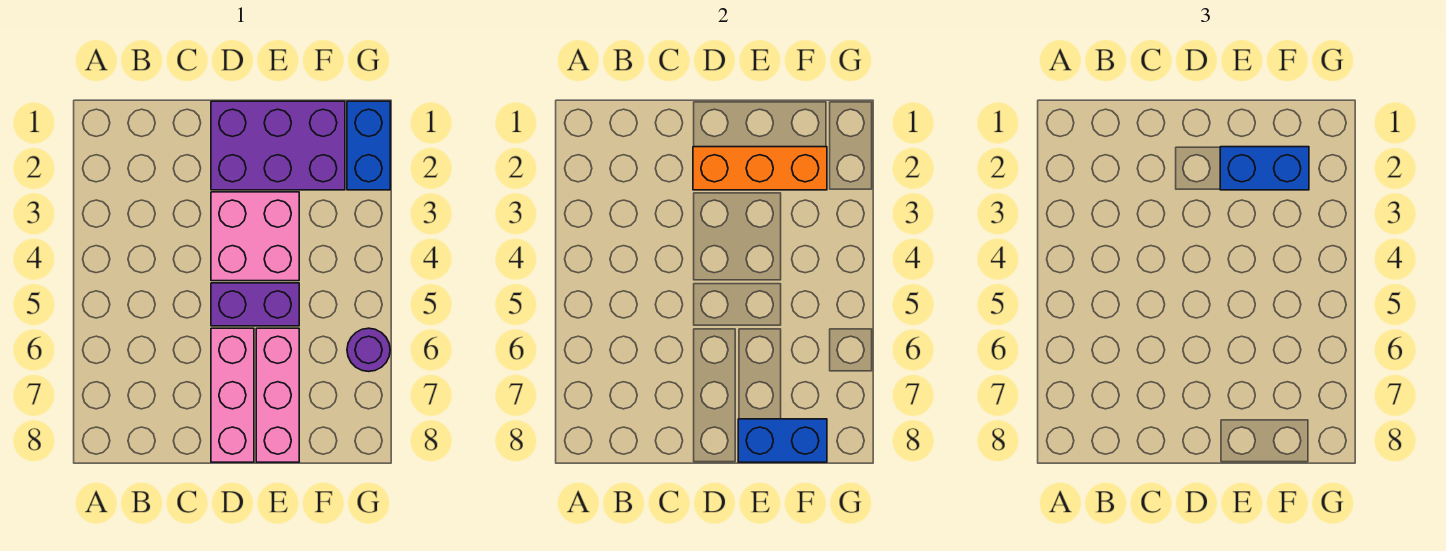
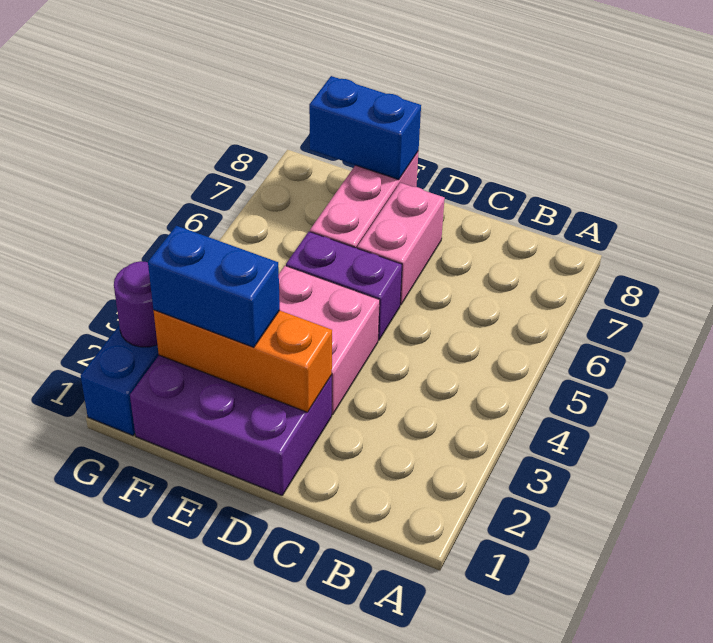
pink 1x3 brick [211,328,254,462] -> pink 1x2 brick [357,183,445,305]
purple 1x1 round brick [347,328,390,372] -> purple 1x1 round brick moved to [114,261,157,347]

